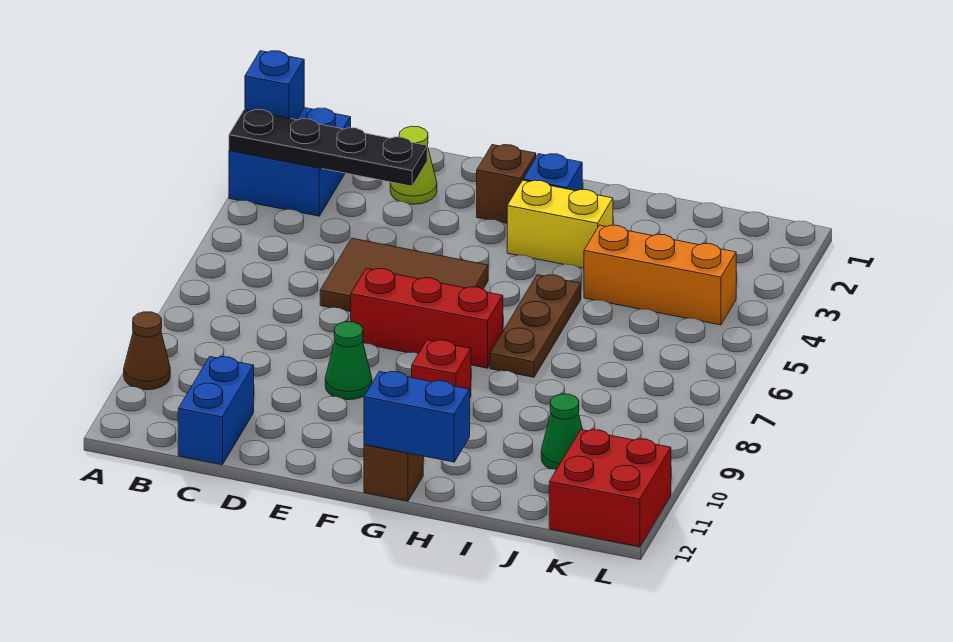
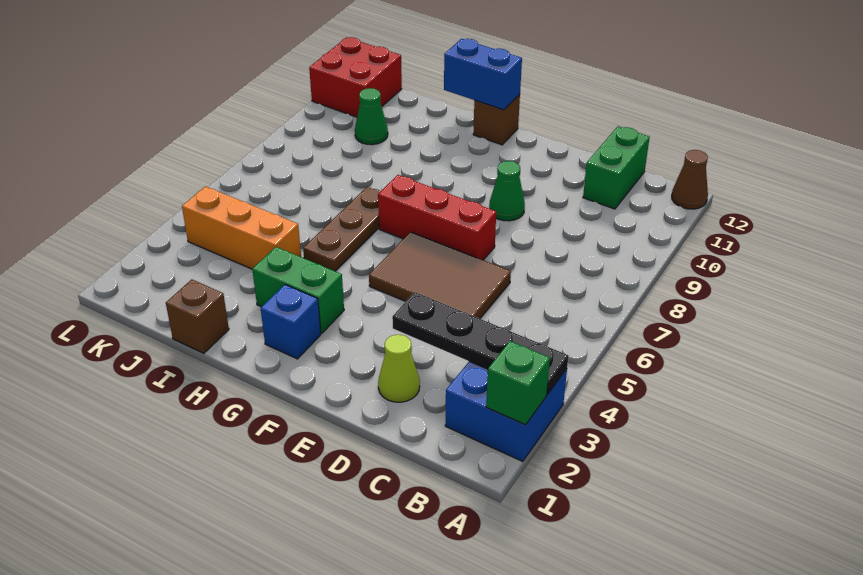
blue 1x1 brick [245,51,304,120] -> green 1x1 brick [486,341,550,425]
brown 1x1 cone [124,312,170,390] -> brown 1x1 cone moved to [672,150,708,209]
blue 1x2 brick [178,357,254,465] -> green 1x2 brick [583,126,650,209]
brown 1x1 brick [477,145,536,223] -> brown 1x1 brick moved to [166,279,229,353]
yellow 1x2 brick [507,180,613,268] -> green 1x2 brick [252,247,344,333]
red 1x1 brick [412,340,471,397] -> none

